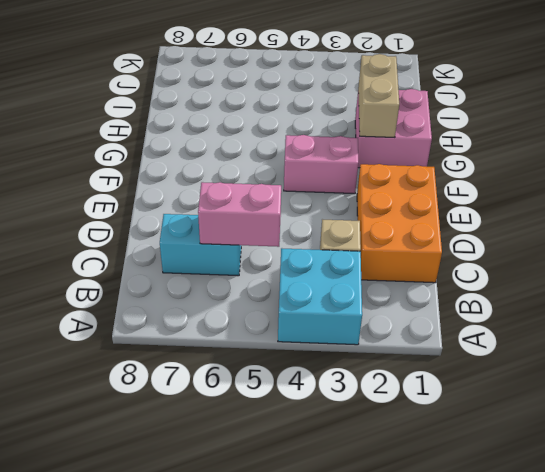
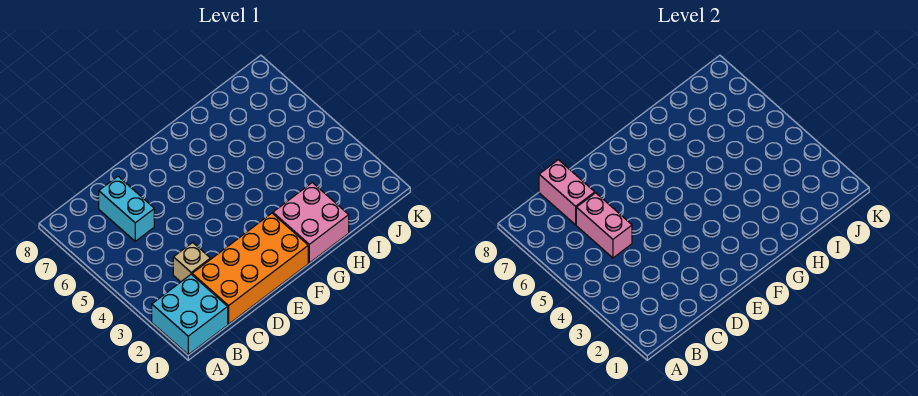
cyan 2x2 brick [278,248,362,345] -> cyan 2x2 brick moved to [152,274,228,355]
orange 2x3 brick [357,164,442,283] -> orange 2x4 brick [192,213,308,324]
pink 1x2 brick [284,135,358,194] -> pink 1x2 brick moved to [539,160,595,225]
tan 1x2 brick [358,54,399,138] -> none

